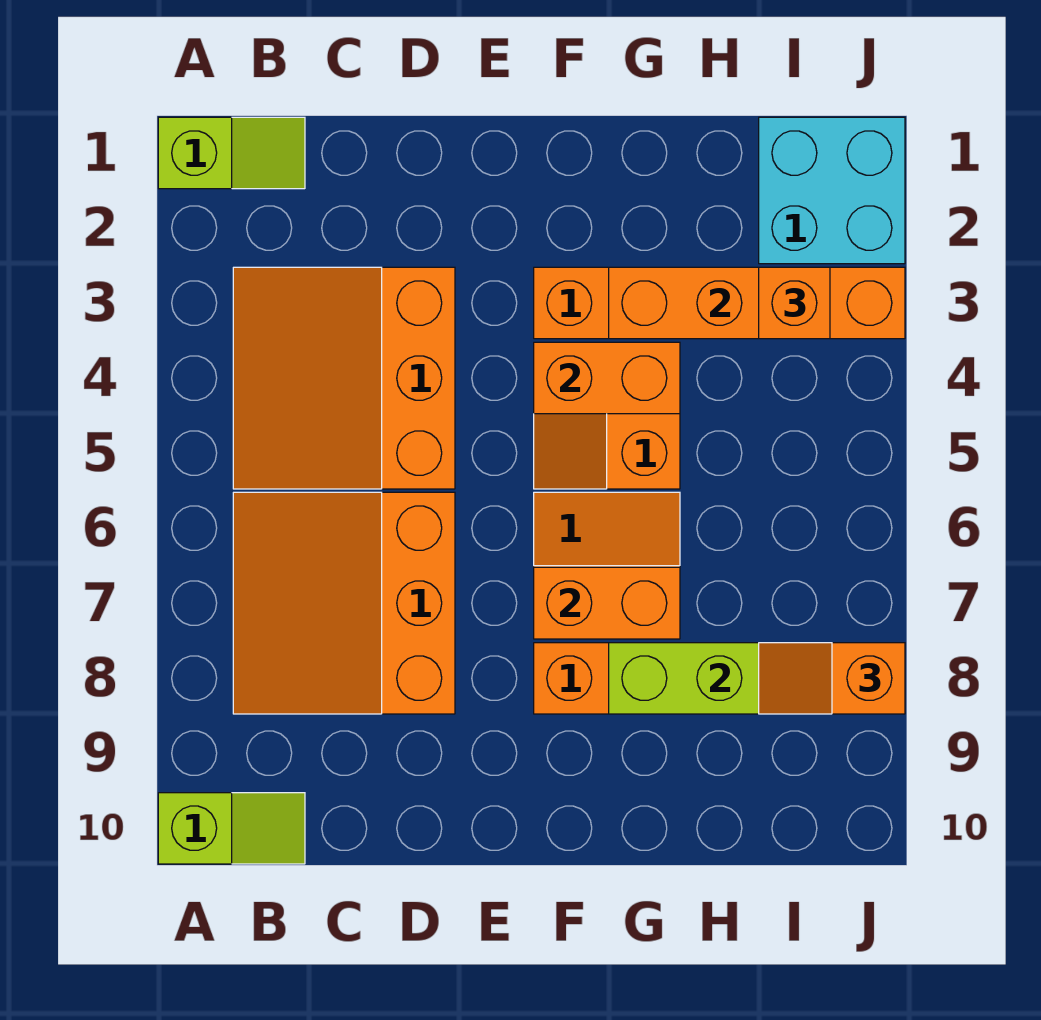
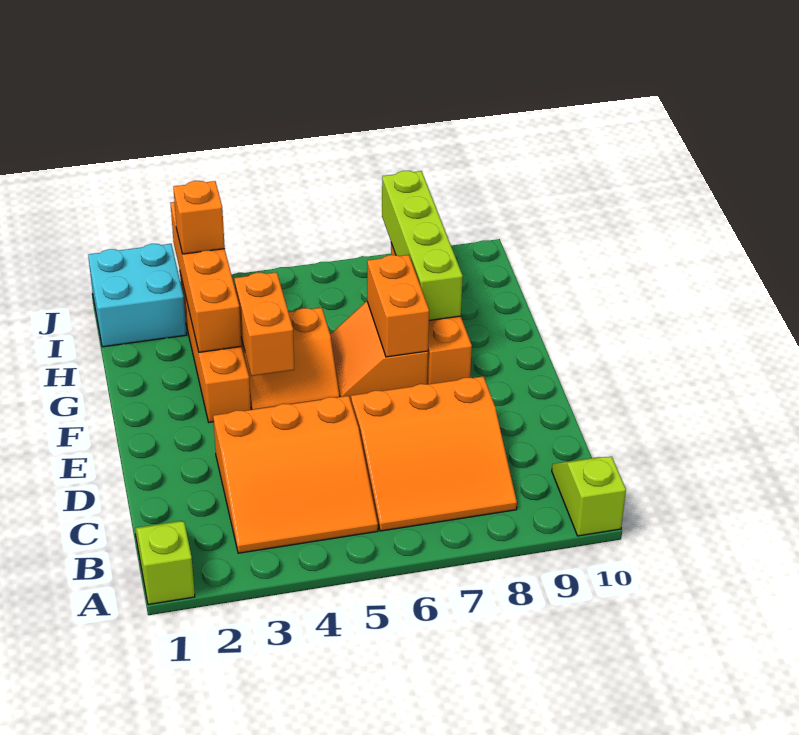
orange 1x2 slope [759,643,905,714] -> none

